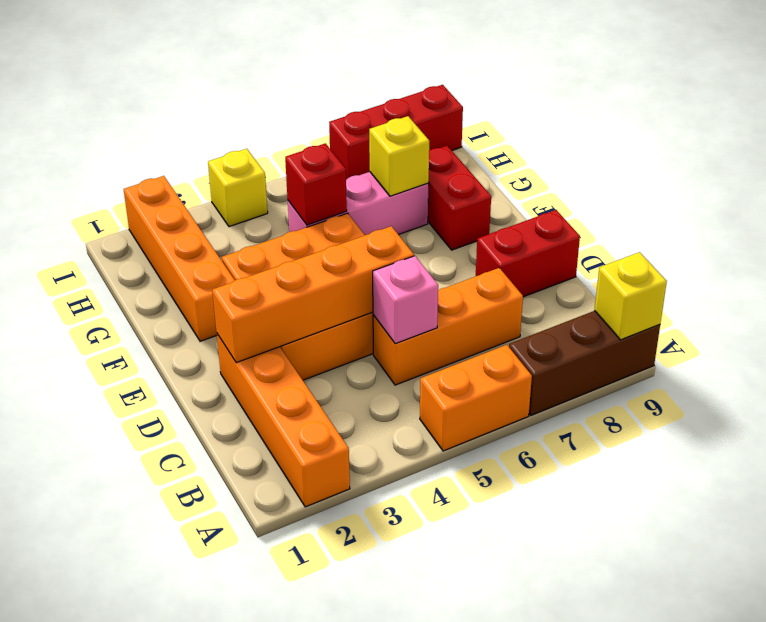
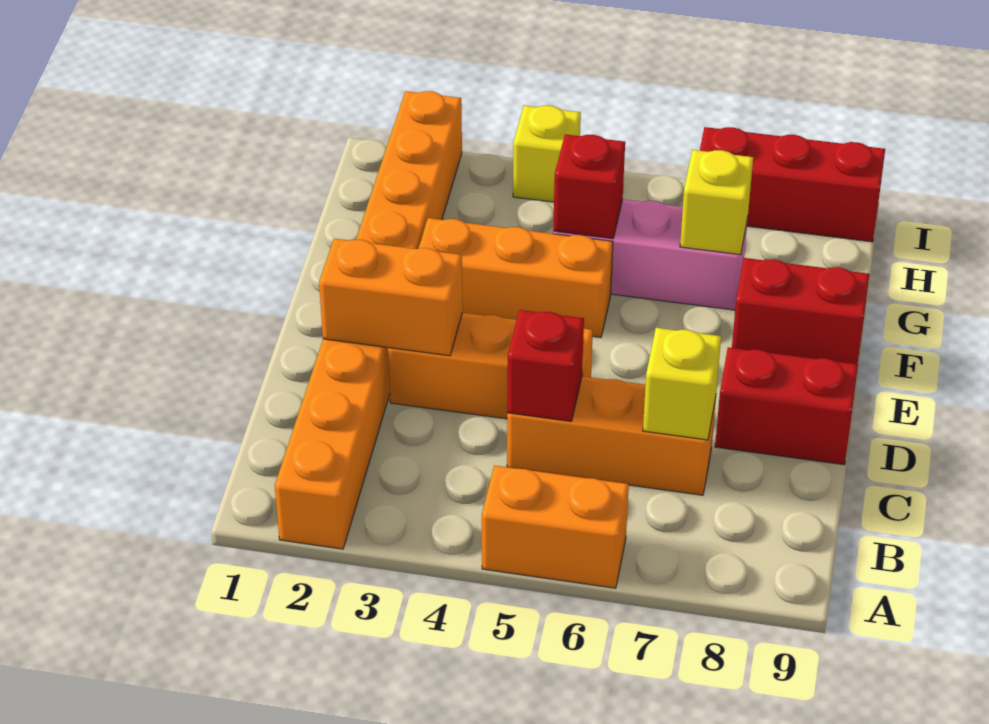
brown 1x3 brick [509,311,660,415] -> none
yellow 1x1 brick [595,252,667,340] -> yellow 1x1 brick moved to [643,328,721,440]
pink 1x1 brick [373,256,438,344] -> red 1x1 brick [507,310,584,421]
orange 1x4 brick [212,226,414,363] -> orange 1x2 brick [319,238,463,356]
red 1x2 brick [428,146,491,250] -> red 1x2 brick turned to [732,258,870,364]

